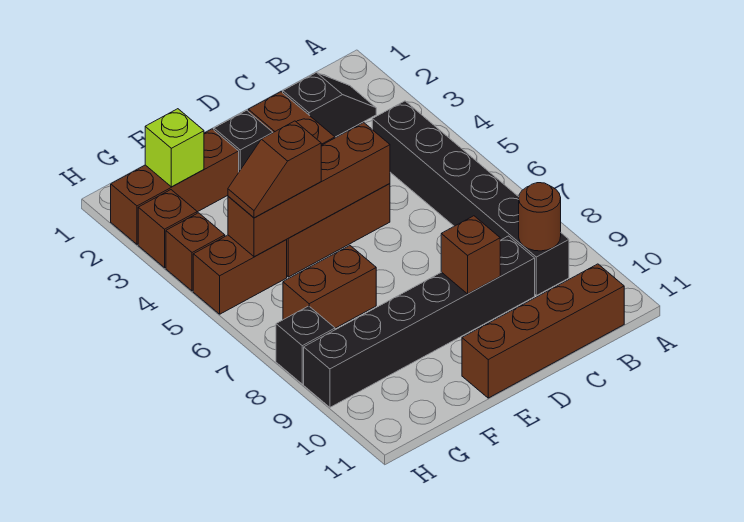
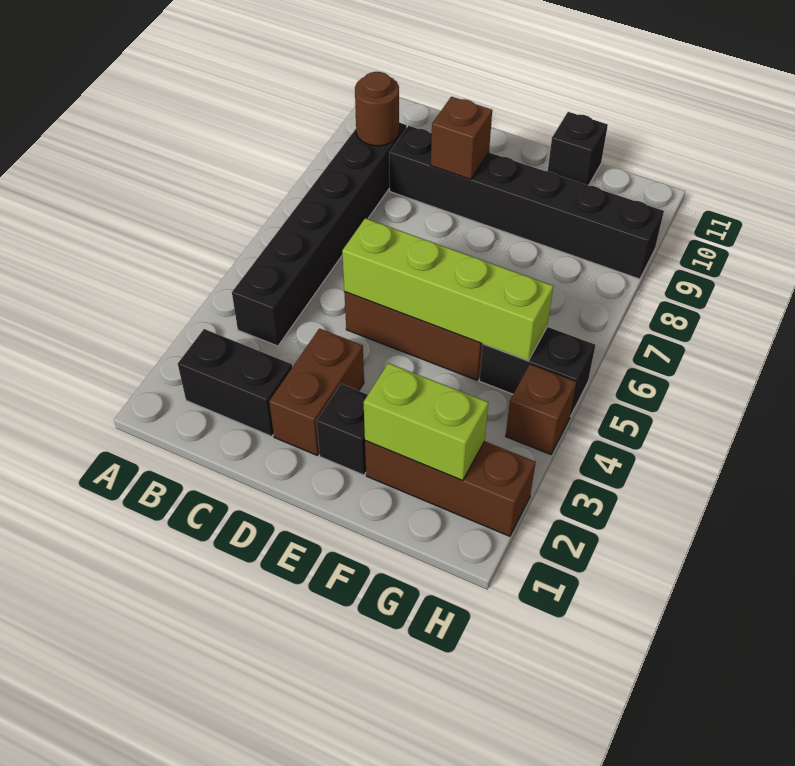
black 1x2 slope [283,73,376,137] -> black 1x2 brick [178,329,292,436]
brown 1x4 brick [462,264,624,398] -> none
brown 1x4 brick [228,123,390,257] -> lime 1x4 brick [342,218,553,361]
brown 1x2 slope [228,121,321,218] -> none
brown 1x2 brick [283,246,376,328] -> none
lime 1x1 brick [145,109,204,187] -> lime 1x2 brick [364,363,488,480]
brown 1x2 brick [193,235,287,314] -> black 1x2 brick [479,327,595,416]
brown 1x1 brick [138,190,197,268] -> none
black 1x1 brick [276,306,335,384] -> black 1x1 brick moved to [548,112,608,186]

